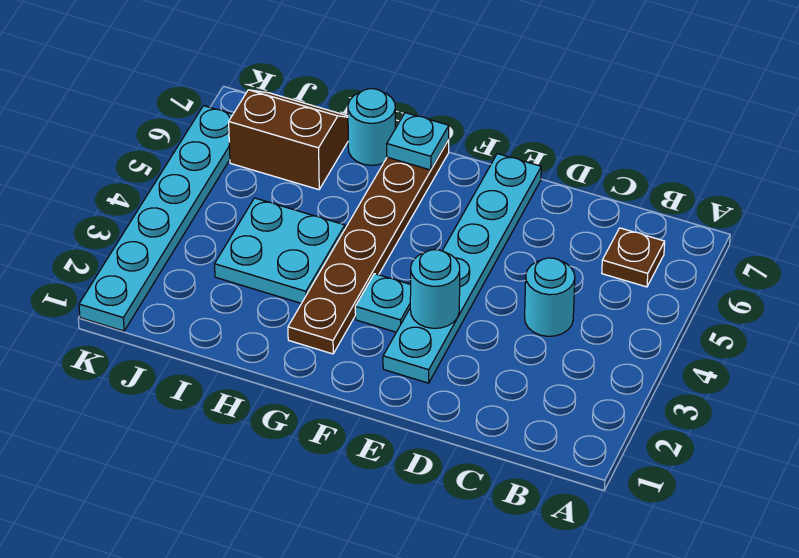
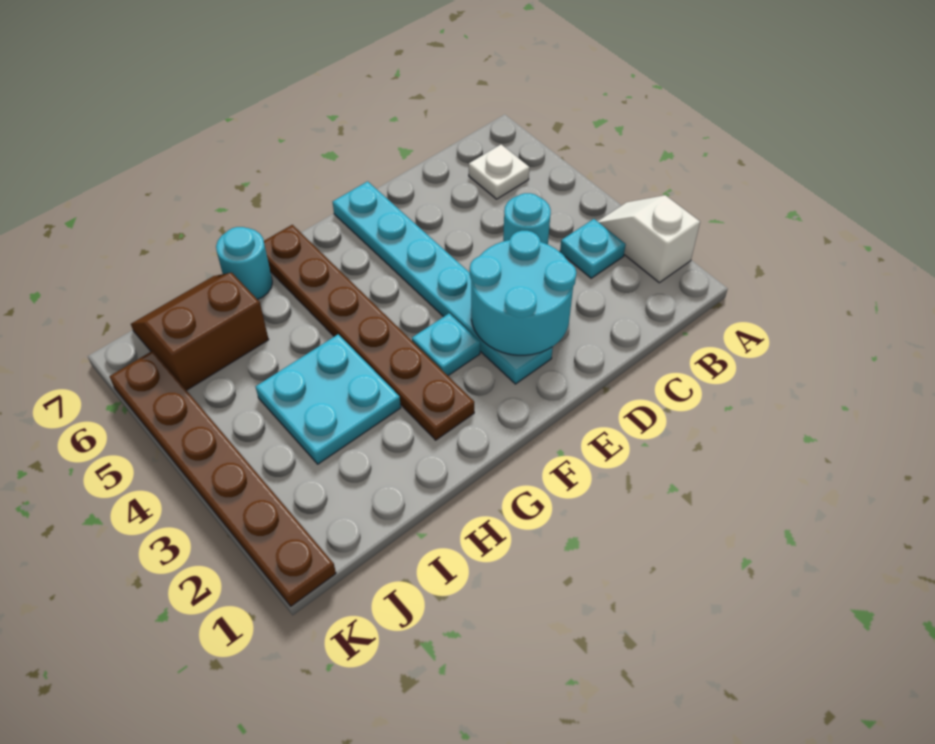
none -> white 1x2 slope [598,195,700,283]
brown 1x1 plate [602,228,665,287] -> white 1x1 plate [469,145,529,199]
cyan 1x1 round brick [410,250,460,328] -> cyan 2x2 round brick [470,231,576,355]
cyan 1x1 plate [387,113,449,170] -> cyan 1x1 plate moved to [560,219,626,278]
cyan 1x6 plate [79,106,233,331] -> brown 1x6 plate [109,351,336,606]

